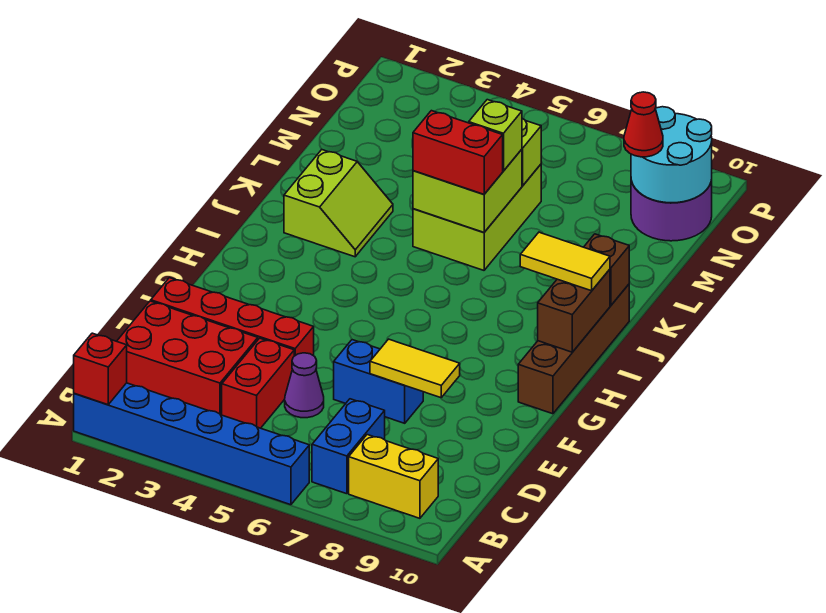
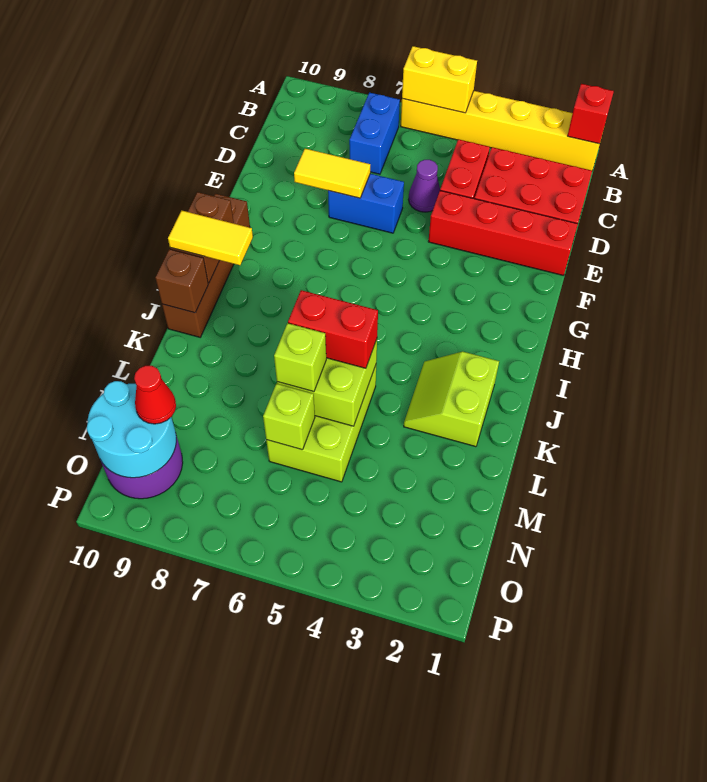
blue 1x6 brick [74,383,309,505] -> yellow 1x6 brick [401,91,600,171]
yellow 1x2 brick [349,435,438,518] -> yellow 1x2 brick moved to [402,46,477,113]

